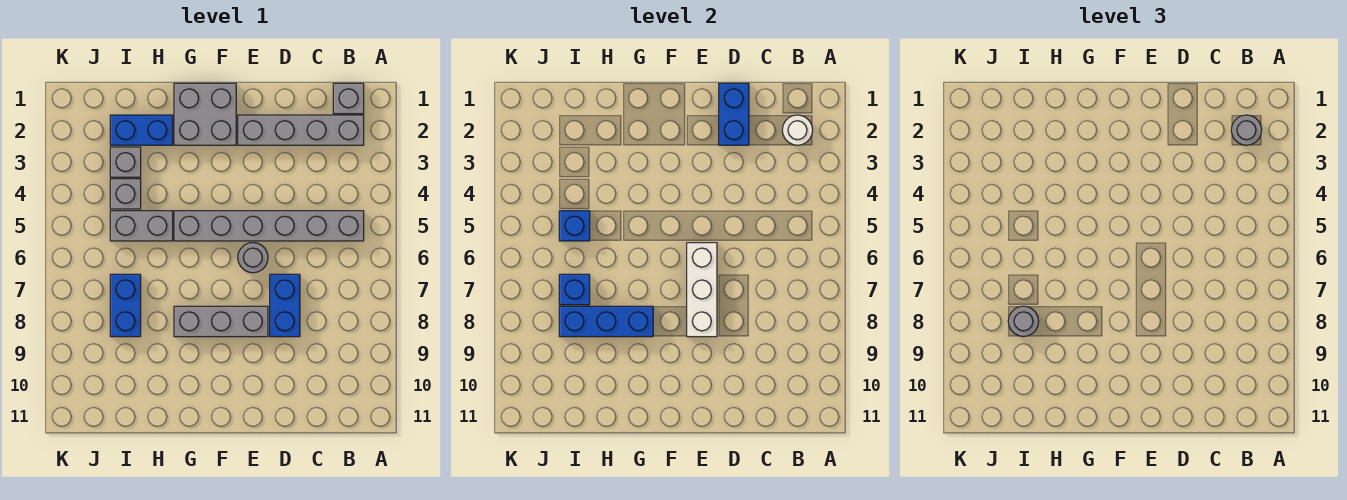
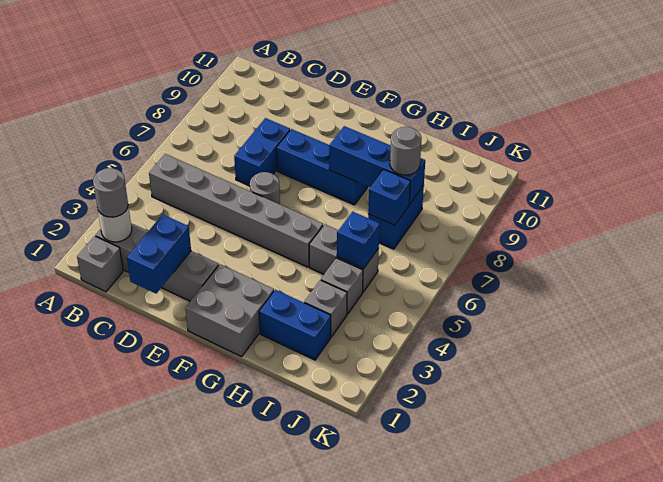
white 1x3 brick [687,243,717,337] -> none
grey 1x3 brick [174,306,268,337] -> blue 1x3 brick [276,129,368,205]

